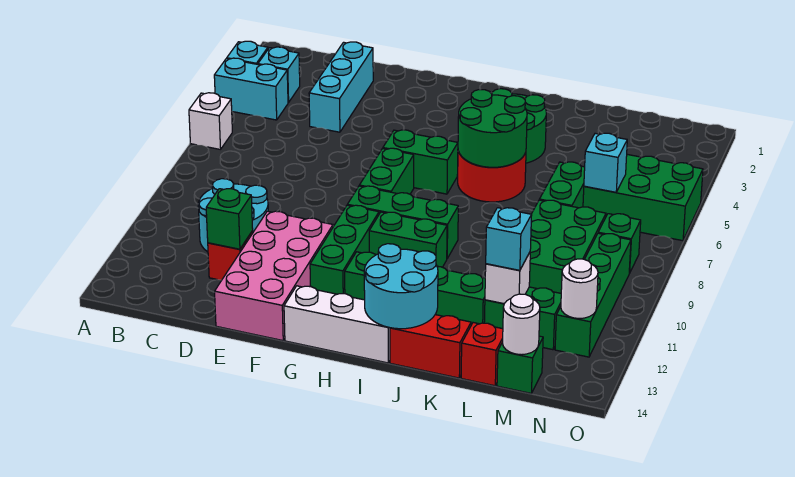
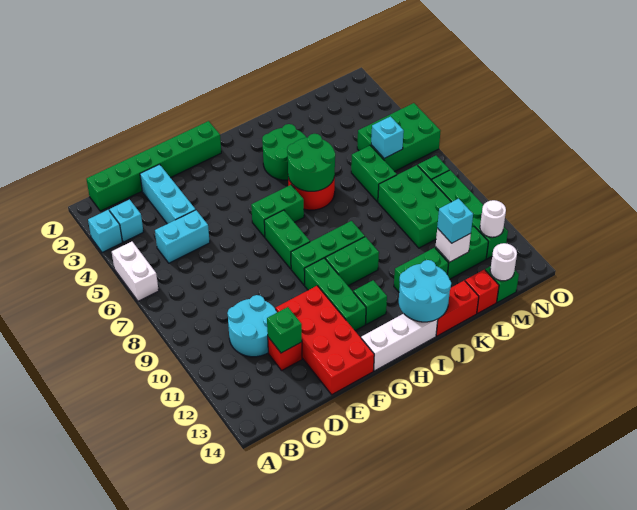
cyan 1x2 brick [214,58,288,120] -> cyan 1x2 brick moved to [155,210,210,263]
white 1x1 brick [189,93,232,150] -> white 1x2 brick [112,242,159,301]
none -> green 1x6 brick [86,121,221,211]
pink 2x4 brick [215,211,333,341] -> red 2x4 brick [276,286,374,394]

